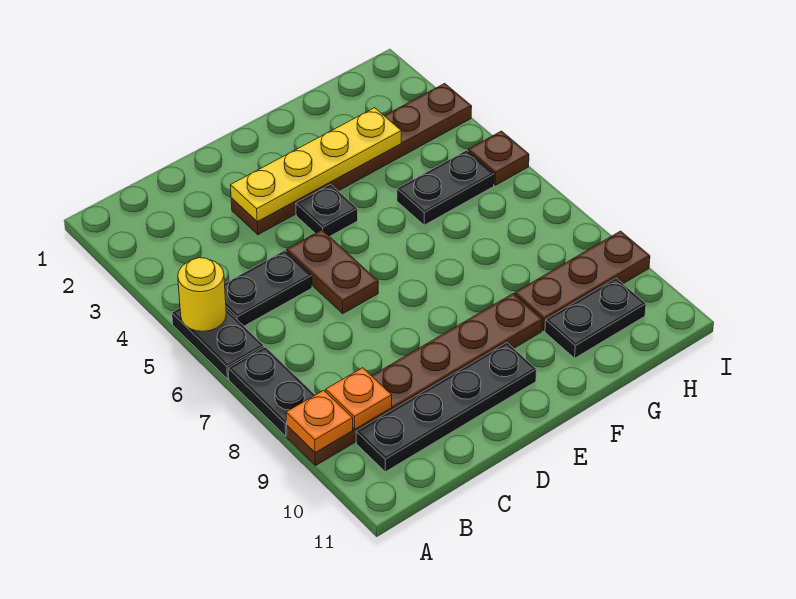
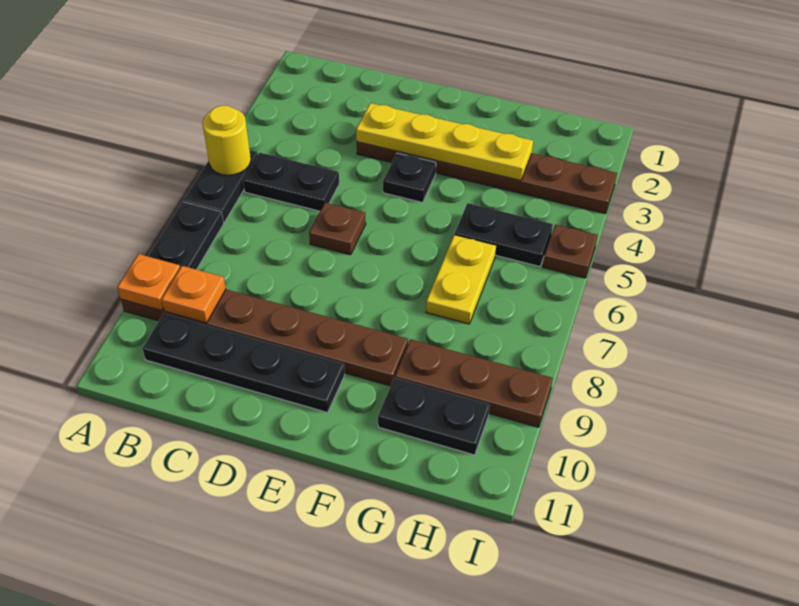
brown 1x2 plate [287,230,378,314] -> brown 1x1 plate [309,203,366,255]
none -> yellow 1x2 plate [426,235,496,324]

